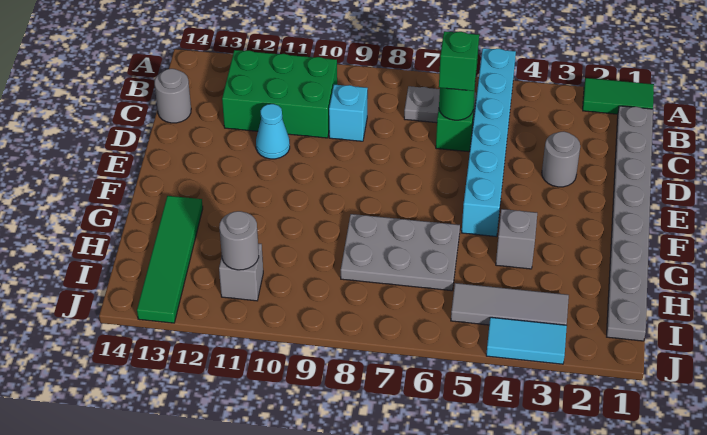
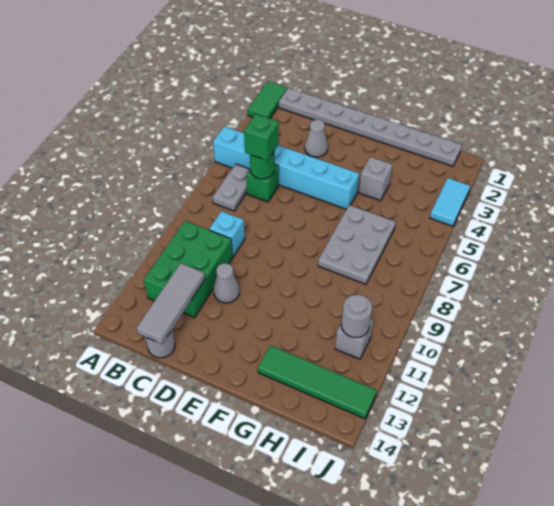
grey 1x1 round brick [542,132,580,187] -> grey 1x1 cone [305,120,328,157]
cyan 1x1 cone [256,104,290,159] -> grey 1x1 cone [214,263,240,303]
grey 1x3 tile [451,283,569,325] -> grey 1x3 tile moved to [137,263,205,344]

